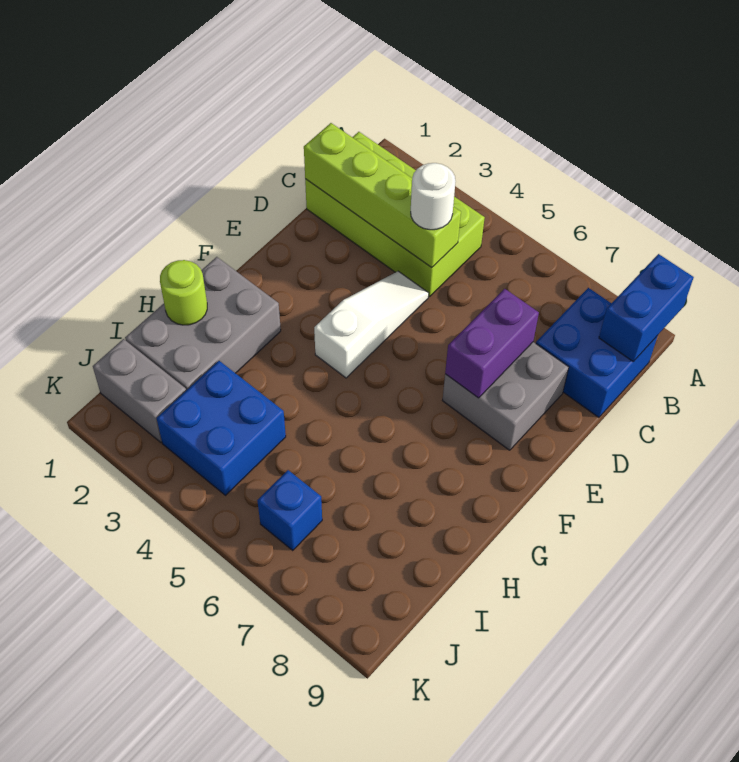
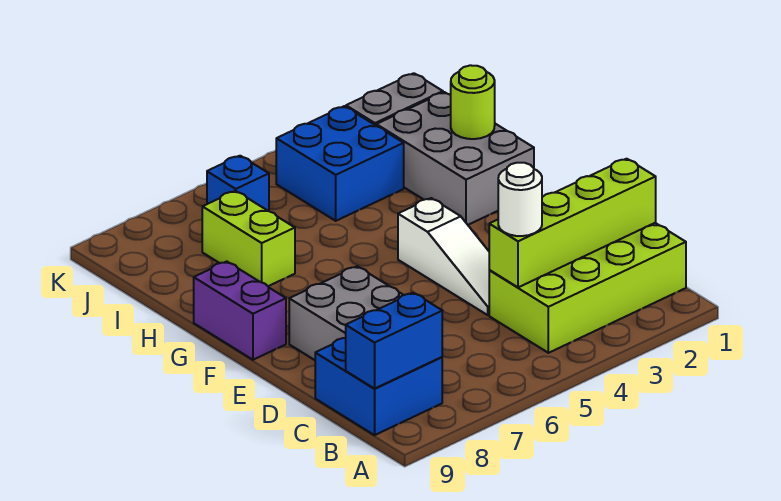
blue 1x2 brick [599,254,694,362] -> blue 1x2 brick turned to [346,293,442,389]
purple 1x2 brick [445,289,539,398] -> purple 1x2 brick moved to [194,262,286,360]
none -> lime 1x2 brick [202,191,295,286]

